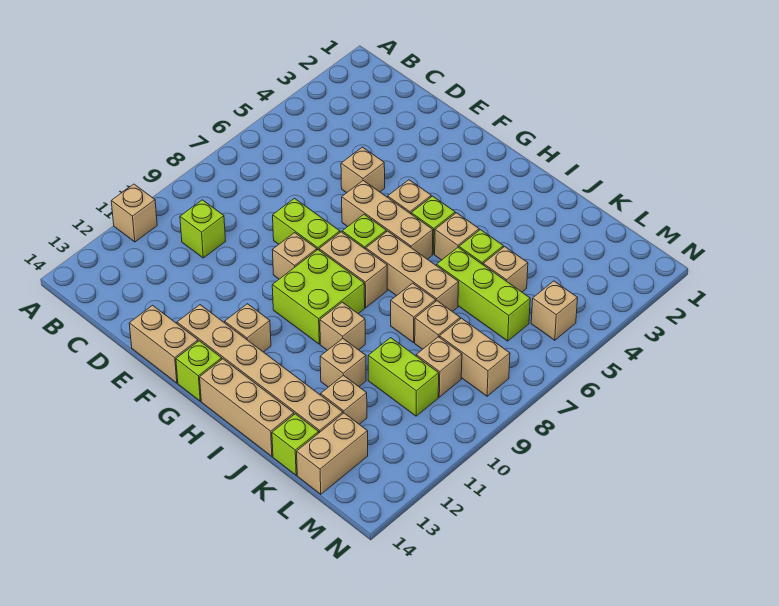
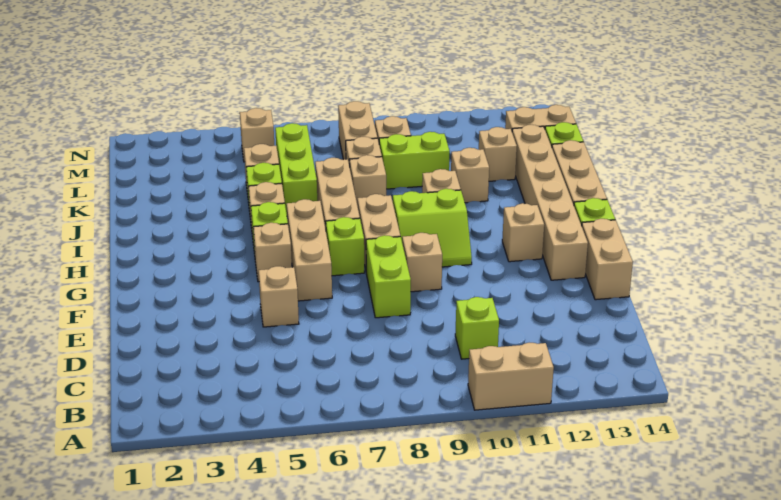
tan 1x1 brick [111,184,157,242] -> tan 1x2 brick [468,343,554,410]
lime 2x2 brick [272,250,365,344] -> lime 2x2 slope [393,189,472,267]
lime 1x2 brick [368,338,439,416] -> lime 1x2 brick turned to [379,132,450,189]

